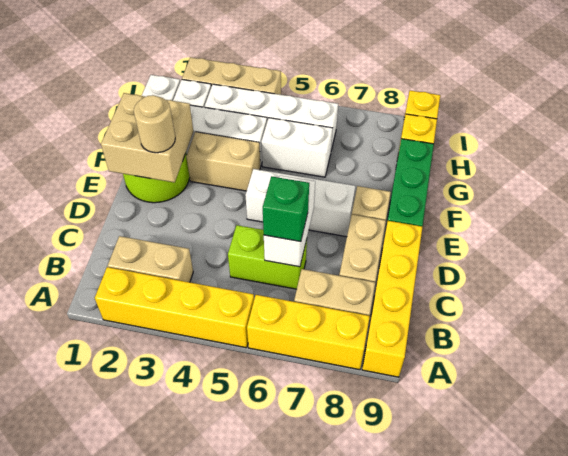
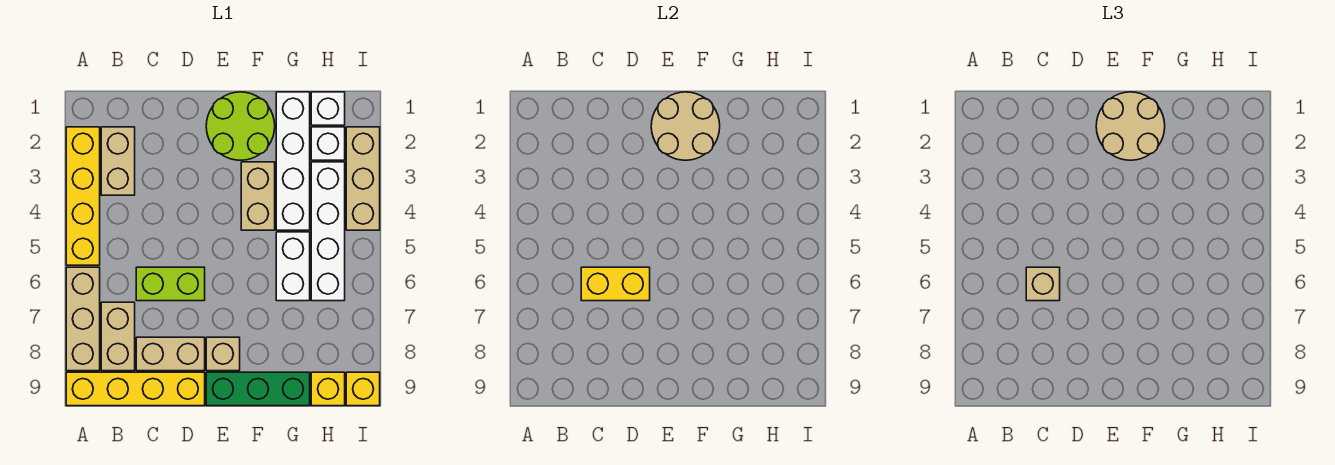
yellow 1x3 brick [247,295,370,370] -> tan 1x3 brick [66,267,100,371]
lime 1x2 brick [228,225,307,289] -> lime 1x2 brick turned to [136,267,205,301]
white 1x2 brick [264,175,315,267] -> yellow 1x2 brick [581,267,650,301]
green 1x1 brick [263,176,309,242] -> tan 1x1 brick [1026,267,1060,301]
tan 2x2 brick [101,93,193,182] -> tan 2x2 round brick [651,92,720,160]
tan 1x1 round brick [134,95,175,153] -> tan 2x2 round brick [1096,92,1165,160]
white 1x3 brick [245,169,355,237] -> none

